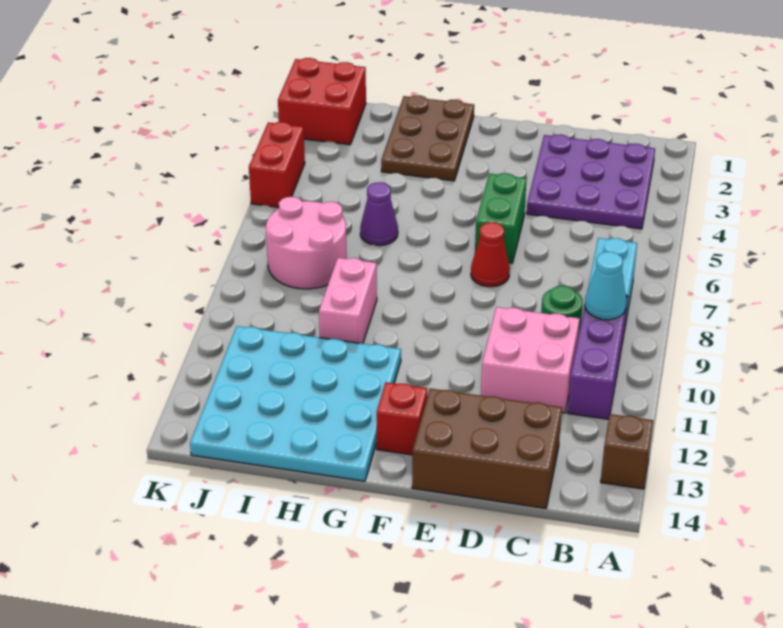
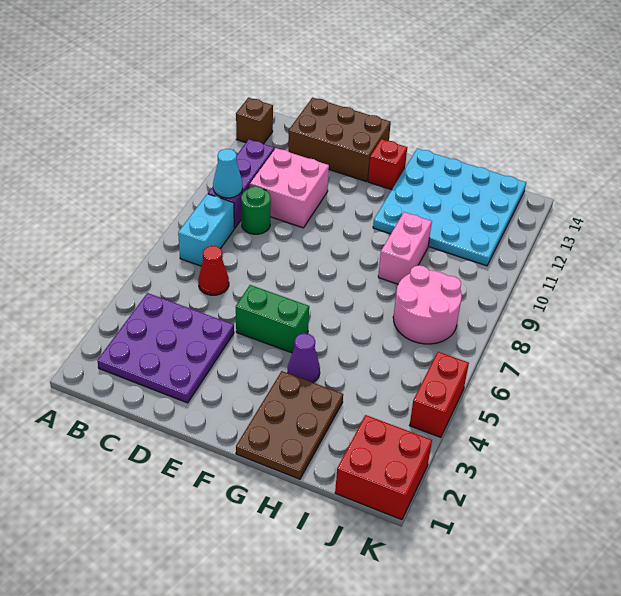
green 1x2 brick [475,173,527,263] -> green 1x2 brick turned to [236,285,309,353]
red 1x1 cone [471,222,510,287] -> red 1x1 cone moved to [198,246,229,295]
purple 1x1 cone [360,182,398,246] -> purple 1x1 cone moved to [288,333,320,382]

